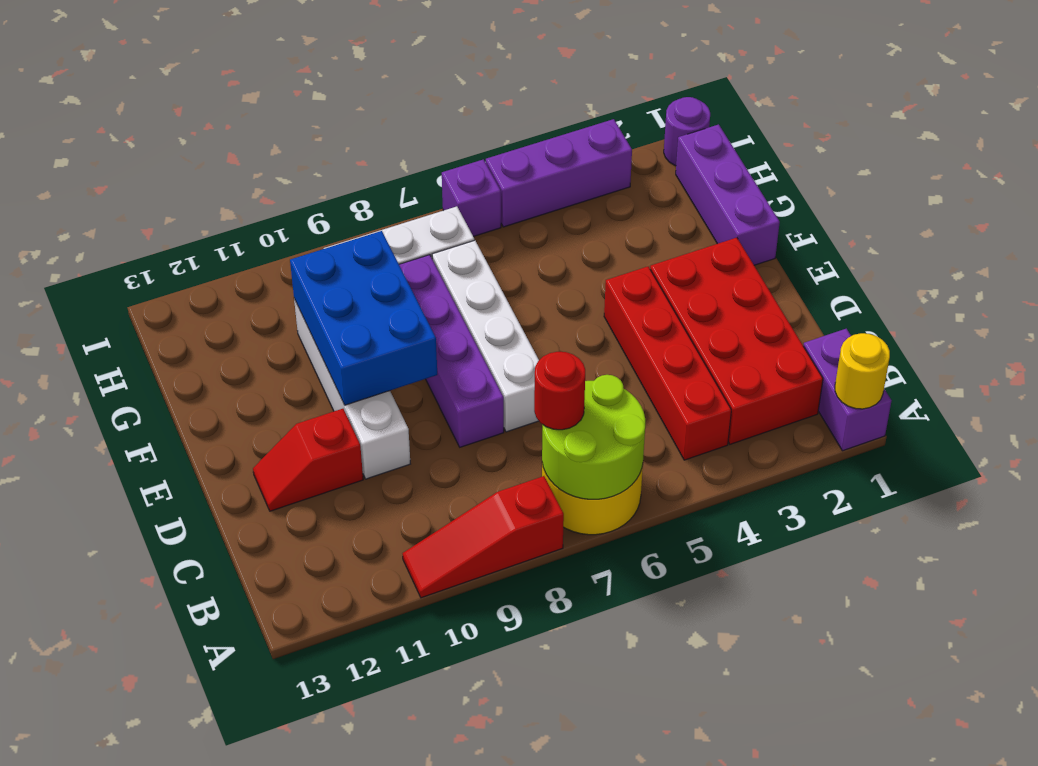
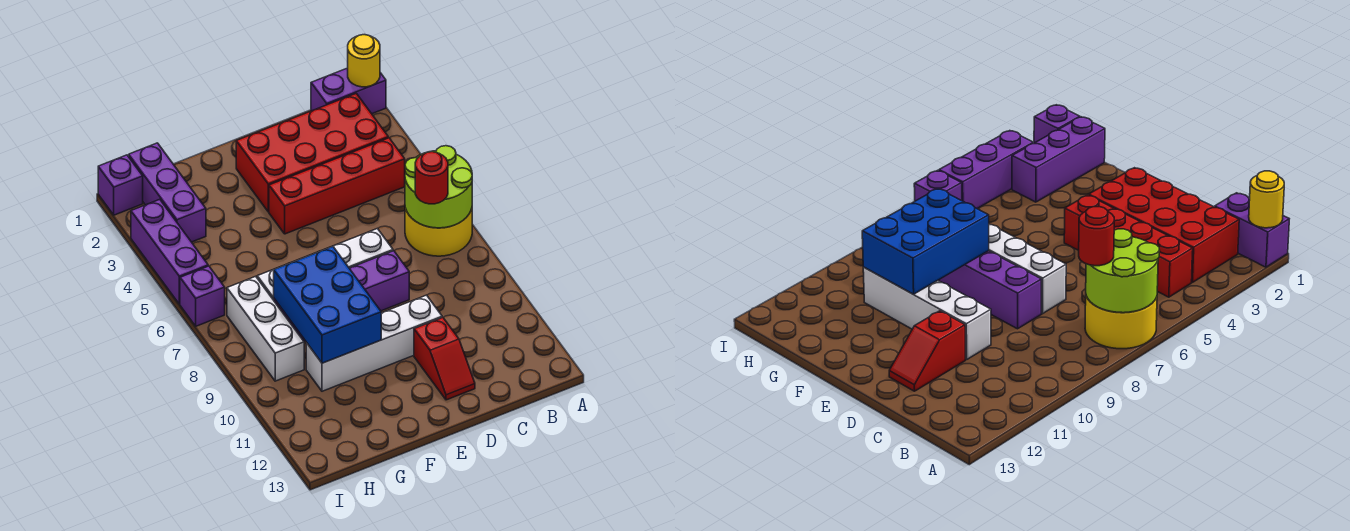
red 1x3 slope [402,476,564,598] -> none
blue 2x3 brick [290,231,437,405] -> blue 2x3 brick turned to [274,246,381,363]
purple 1x3 brick [676,124,780,265] -> purple 1x3 brick turned to [129,143,206,242]
purple 1x1 round brick [664,97,710,166] -> purple 1x1 brick [98,155,143,215]

